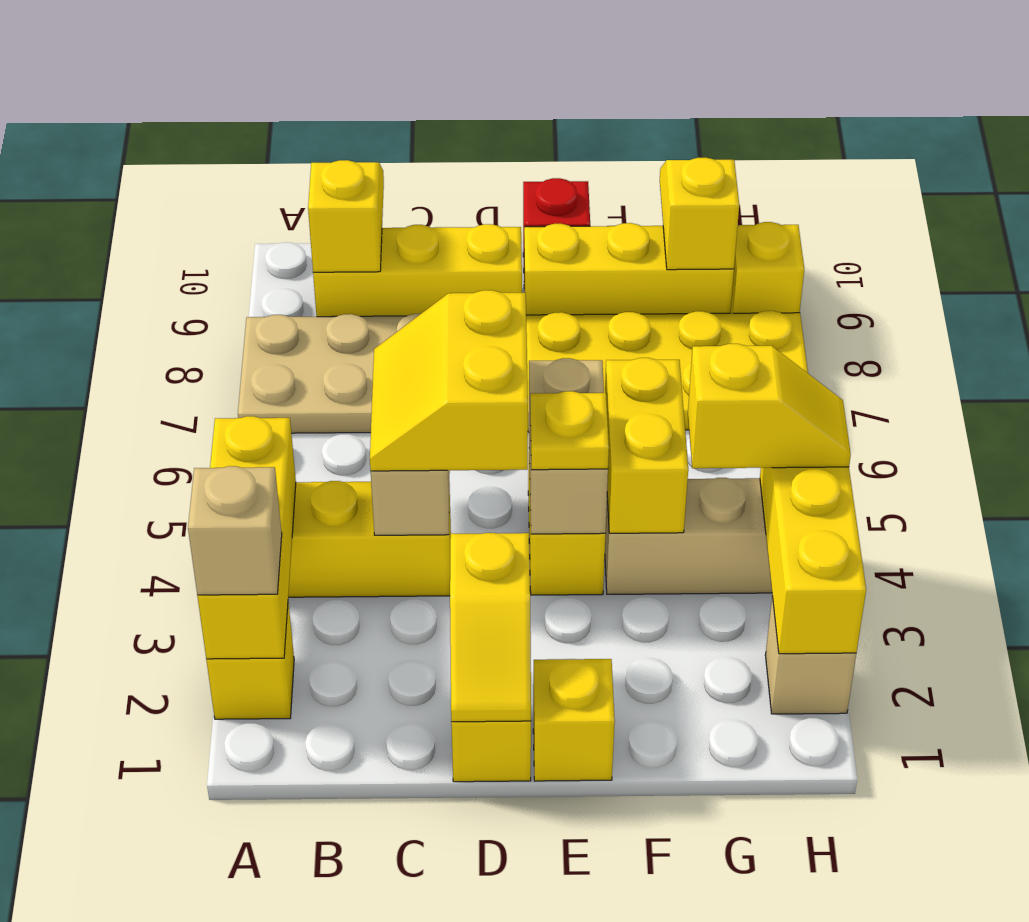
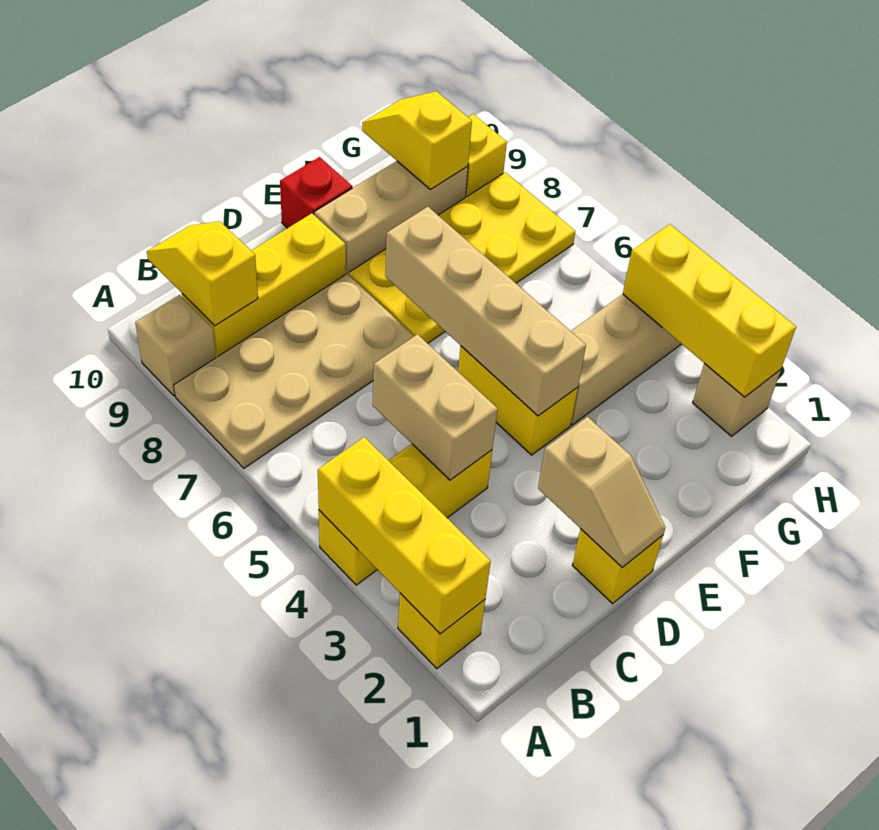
tan 1x1 brick [188,466,282,595] -> tan 1x1 brick moved to [135,295,216,396]
yellow 2x2 slope [370,290,528,471] -> none
yellow 1x2 slope [450,533,531,722] -> tan 1x2 slope [538,417,666,567]
yellow 1x1 brick [533,659,615,781] -> none
tan 1x2 brick [529,358,608,534] -> tan 1x4 brick [385,207,586,416]
yellow 1x1 plate [530,391,609,470] -> none
yellow 1x3 brick [524,223,734,315] -> tan 1x3 brick [314,161,468,275]
yellow 1x2 brick [605,358,688,533] -> none
yellow 1x2 slope [688,344,851,468] -> none

